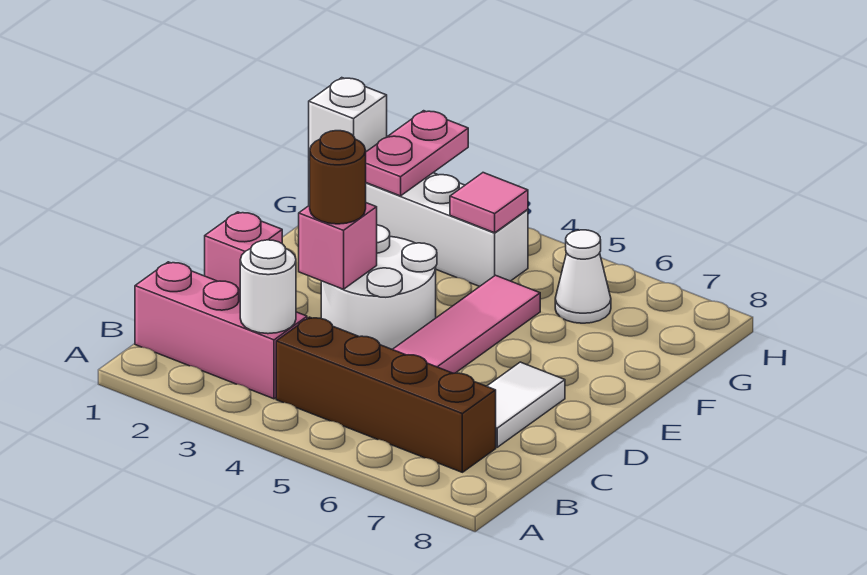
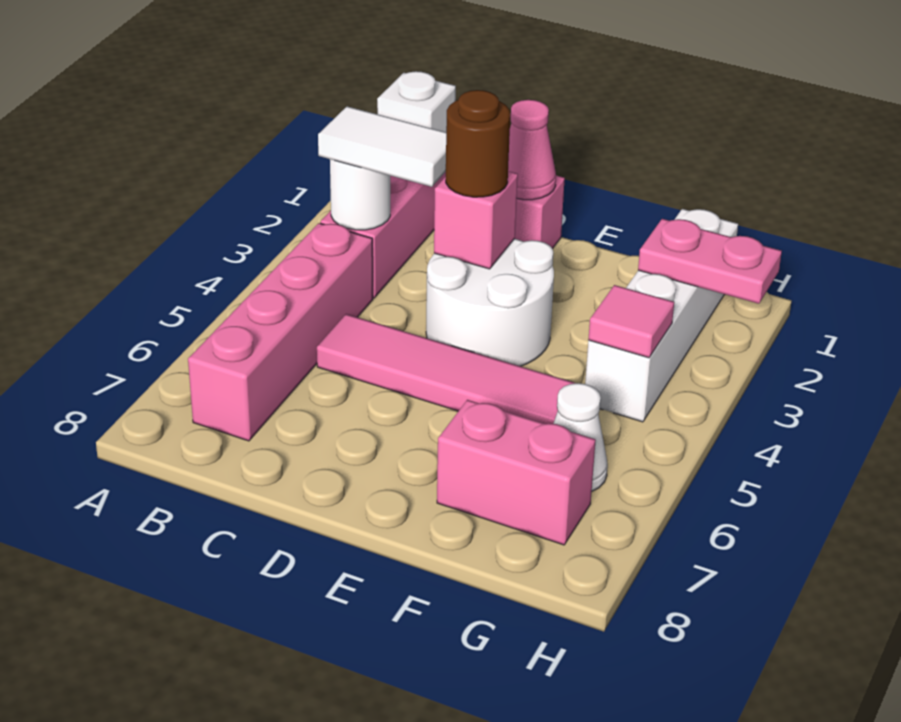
brown 1x4 brick [276,317,496,472] -> pink 1x4 brick [188,223,373,441]
white 1x2 tile [487,362,565,447] -> white 1x2 tile moved to [318,106,446,187]
none -> pink 1x1 cone [508,100,556,200]
none -> pink 1x2 brick [437,400,596,545]
white 1x1 brick [309,78,387,160] -> white 1x1 brick moved to [377,71,456,132]

